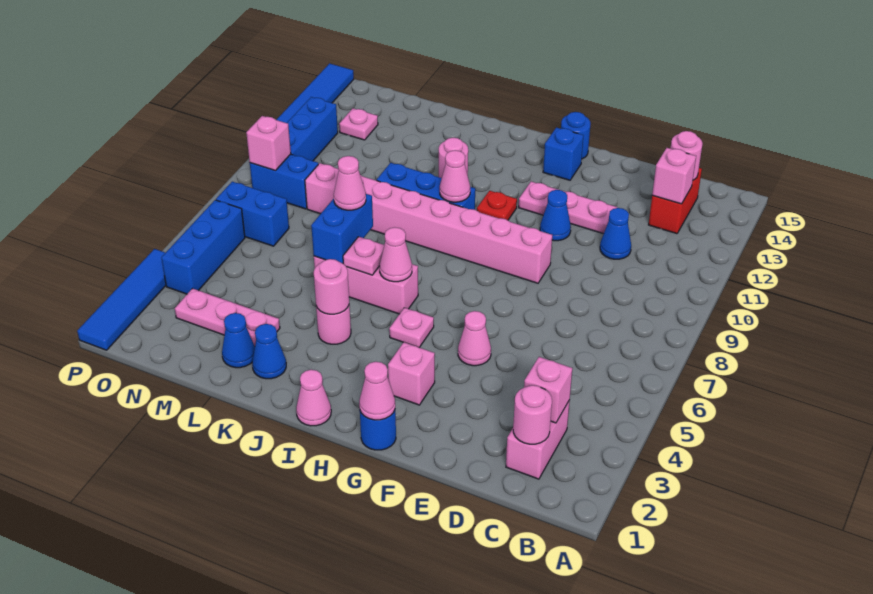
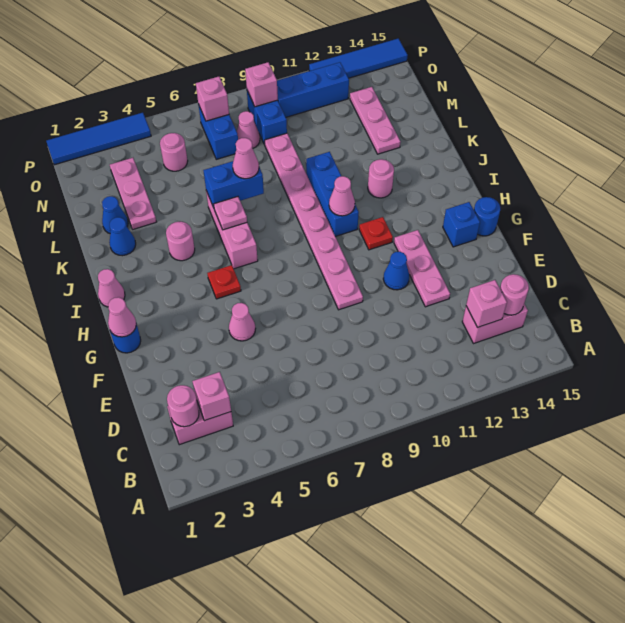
red 1x2 brick [649,168,702,234] -> pink 1x2 brick [462,304,528,344]
blue 1x1 cone [600,208,631,259] -> none
pink 1x8 brick [305,163,552,283] -> pink 1x8 plate [265,133,363,310]
pink 1x1 brick [388,342,435,405] -> pink 1x1 brick moved to [196,77,229,121]
pink 1x1 plate [389,308,434,347] -> red 1x1 plate [207,265,241,299]
pink 1x1 cone [380,227,412,282] -> pink 1x1 cone moved to [237,111,260,148]
pink 1x1 round brick [314,259,349,314] -> pink 1x1 round brick moved to [160,133,188,171]
pink 1x1 plate [339,108,378,140] -> pink 1x3 plate [350,87,400,154]
blue 1x3 brick [161,200,245,294] -> none

